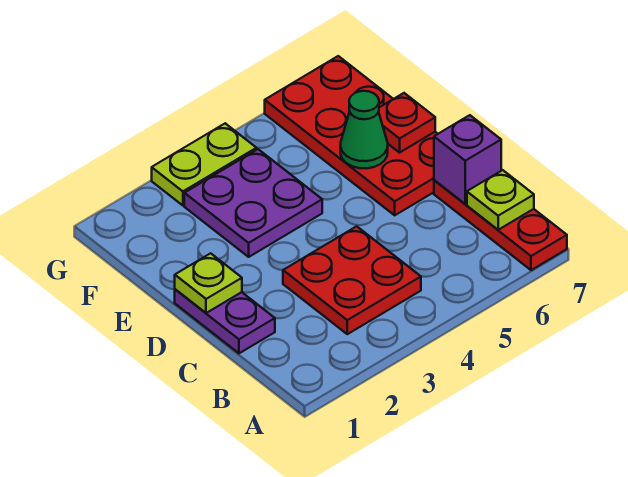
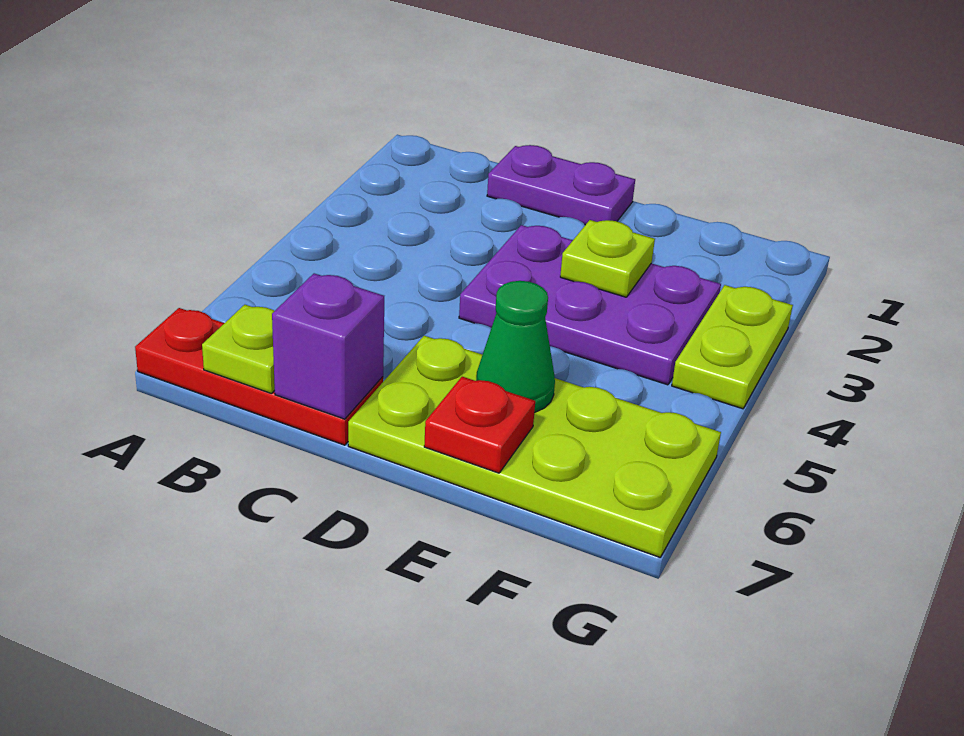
red 2x2 plate [283,226,421,334] -> none
lime 1x1 plate [175,253,242,313] -> lime 1x1 plate moved to [560,220,655,297]
red 2x4 plate [265,56,437,215] -> lime 2x4 plate [348,336,721,557]
purple 2x2 plate [184,149,322,257] -> purple 2x3 plate [459,225,721,385]

